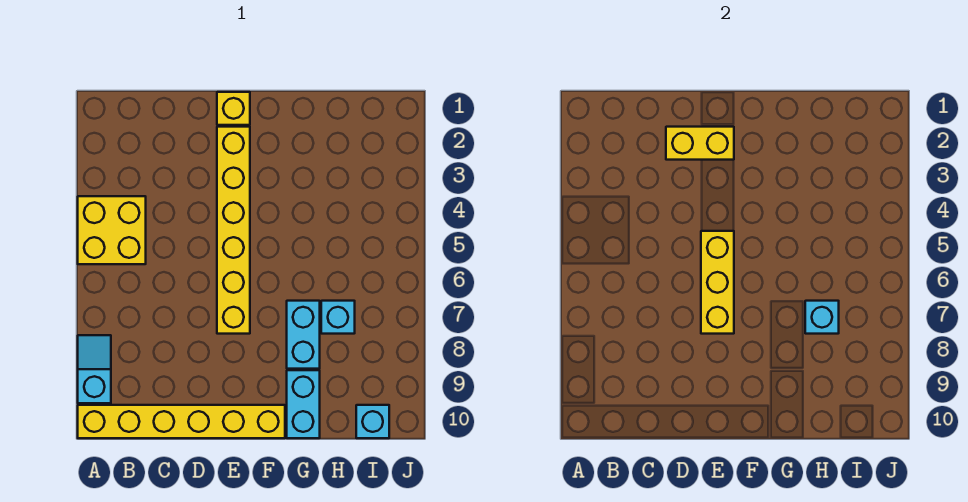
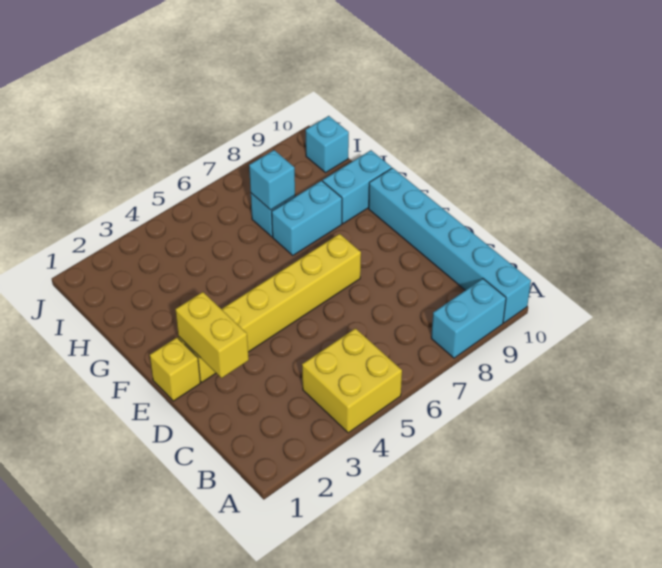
cyan 1x2 slope [78,335,111,403] -> cyan 1x2 brick [431,279,506,358]
yellow 1x6 brick [78,405,285,438] -> cyan 1x6 brick [369,168,531,323]
yellow 1x3 brick [701,231,734,334] -> none

